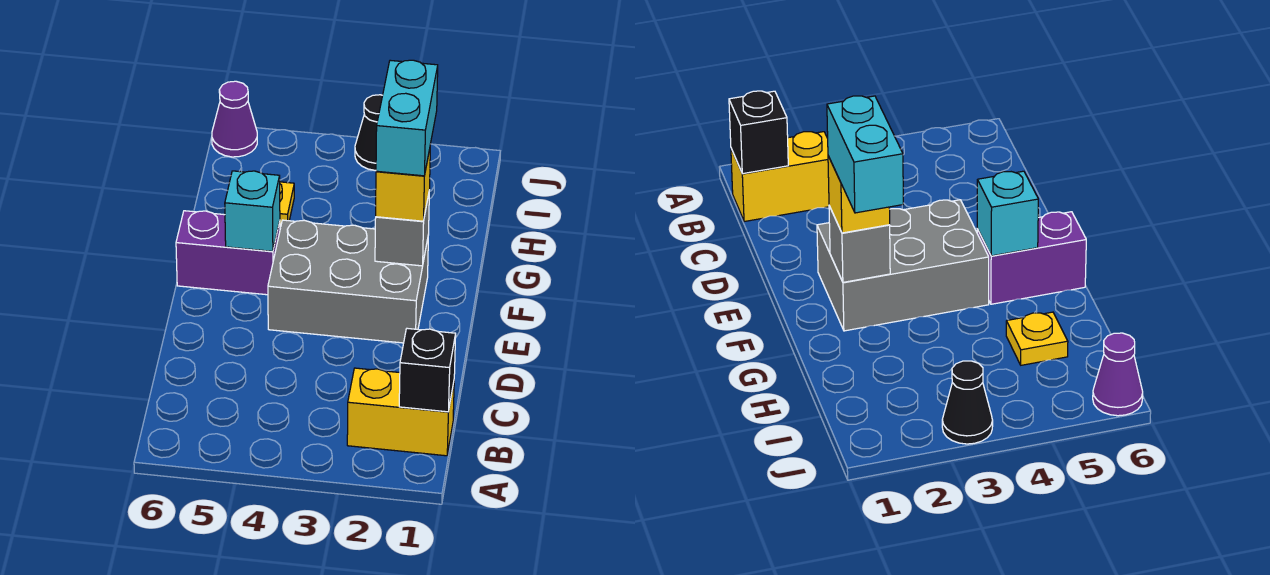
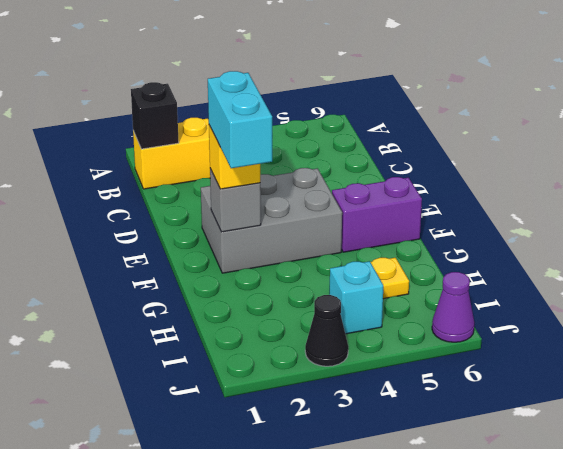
cyan 1x1 brick [225,171,280,251] -> cyan 1x1 brick moved to [329,261,383,334]

